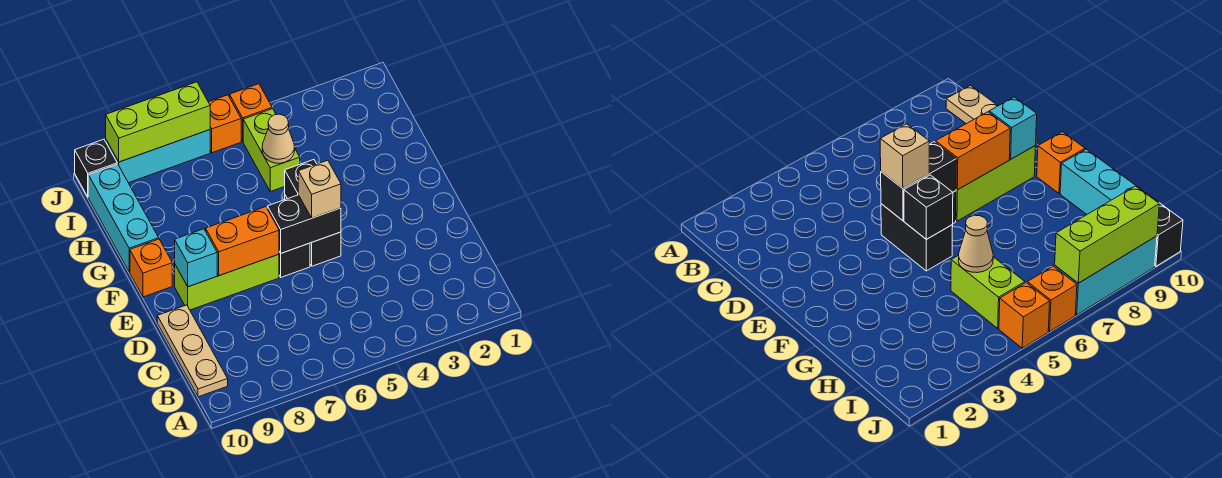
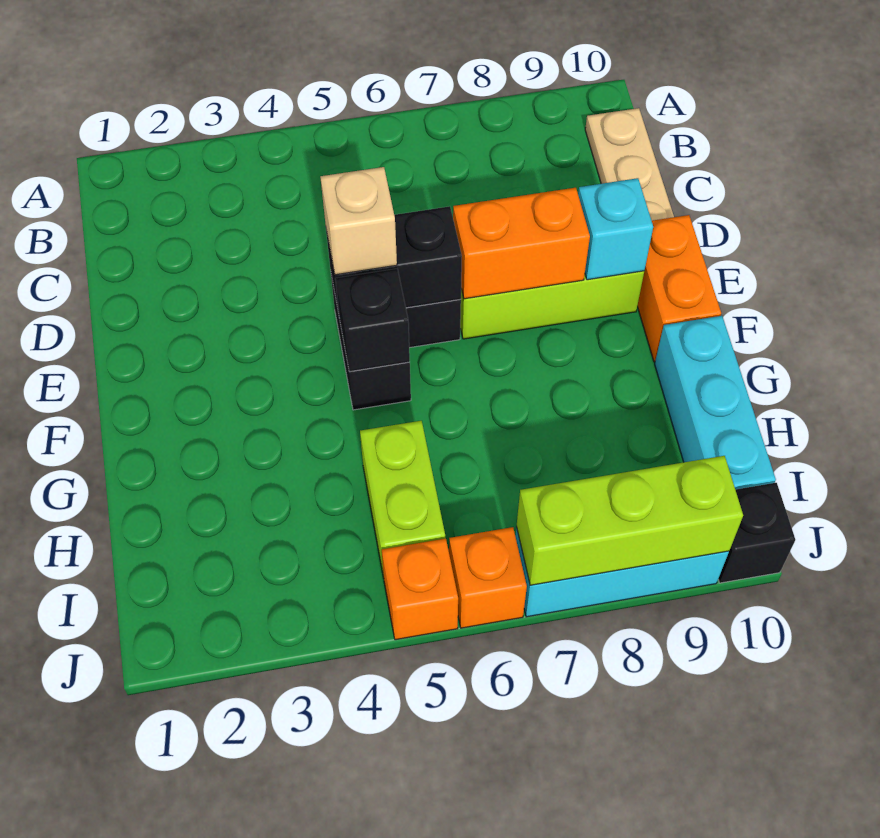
orange 1x1 brick [130,239,172,297] -> orange 1x2 brick [637,215,721,362]
tan 1x1 cone [262,114,294,163] -> none

